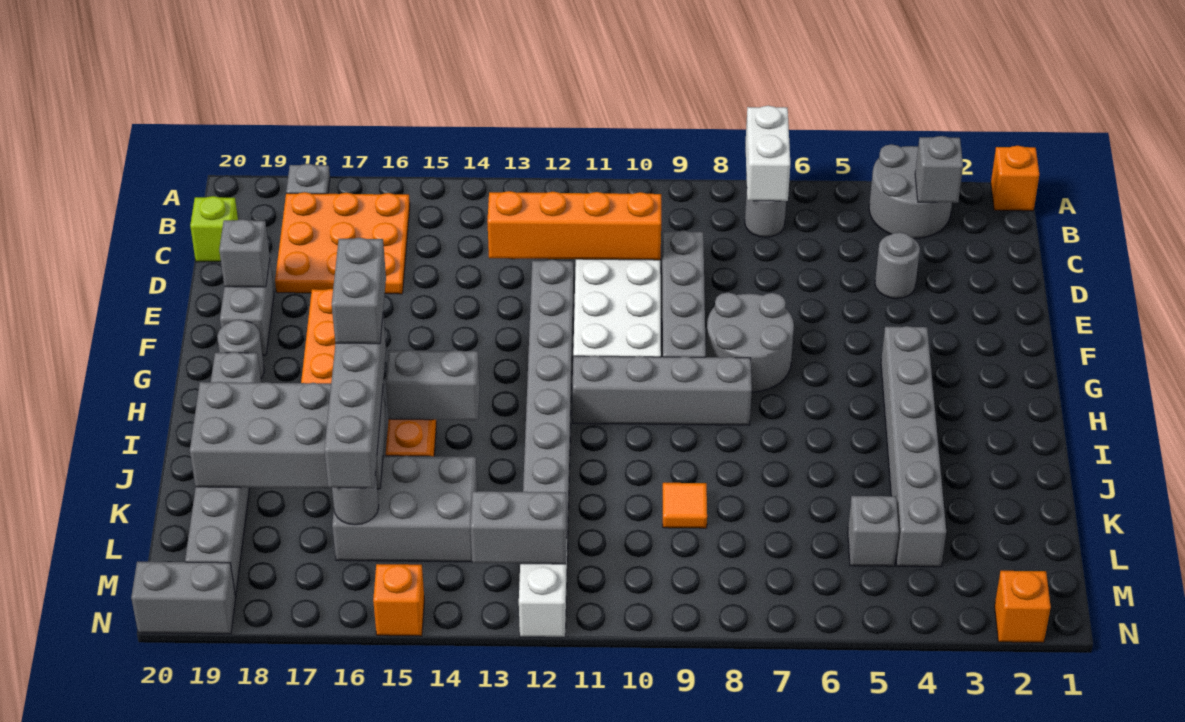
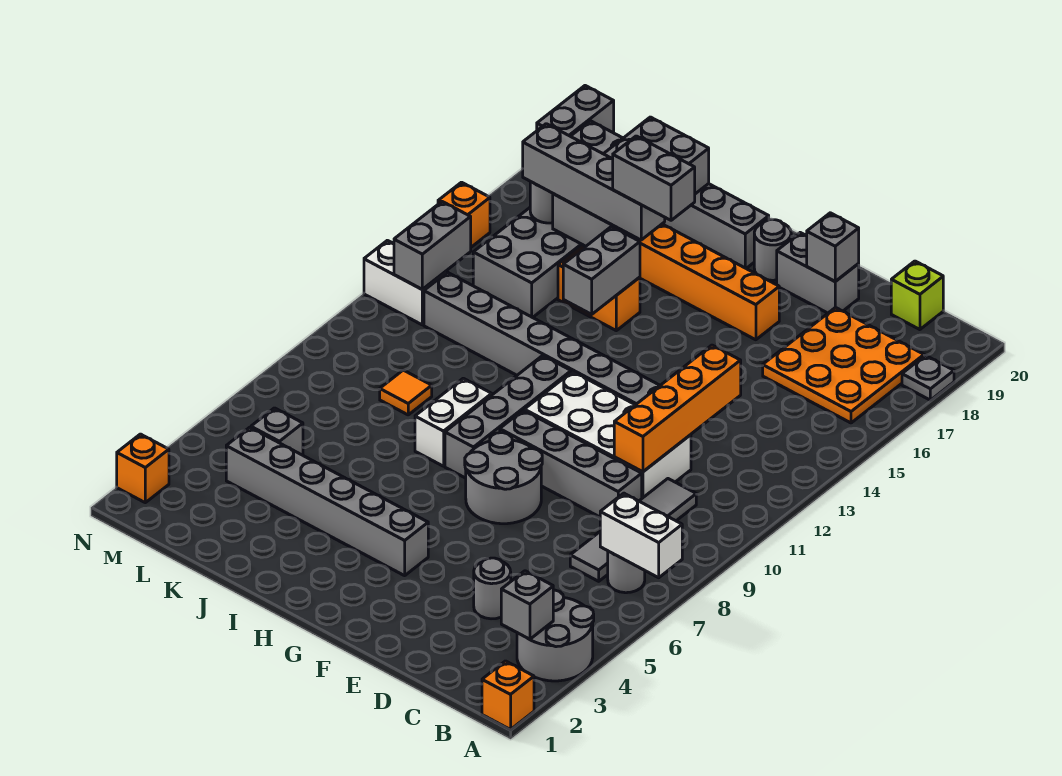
none -> grey 1x4 tile [570,479,696,581]
none -> white 1x2 brick [415,378,492,466]

